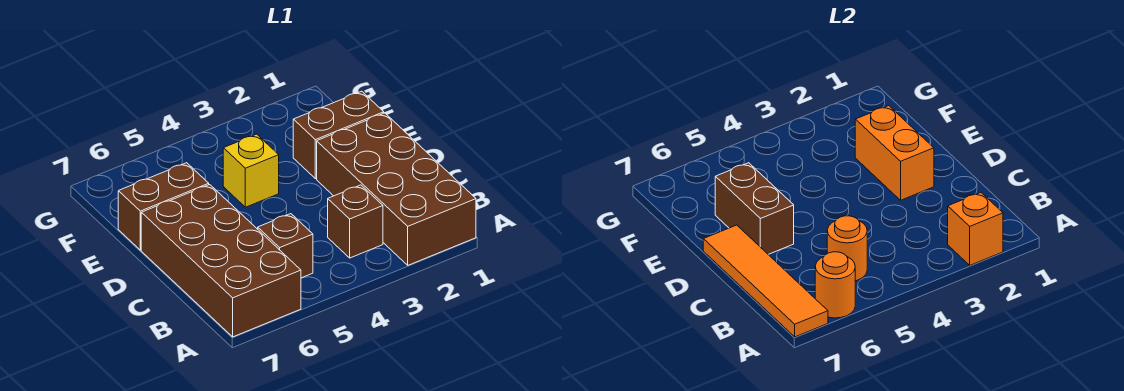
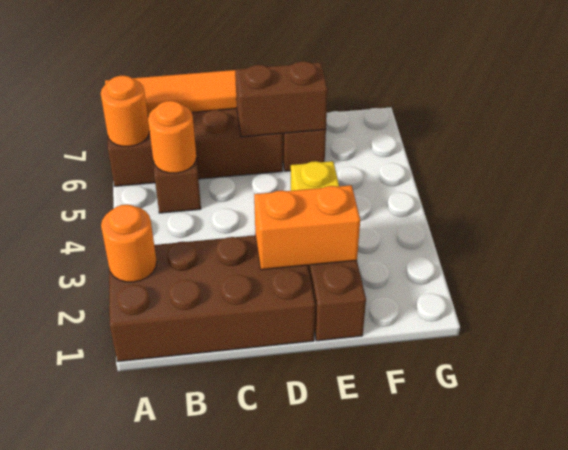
orange 1x1 brick [948,193,1003,265] -> orange 1x1 round brick [101,205,157,282]
brown 1x1 brick [328,185,383,258] -> none

